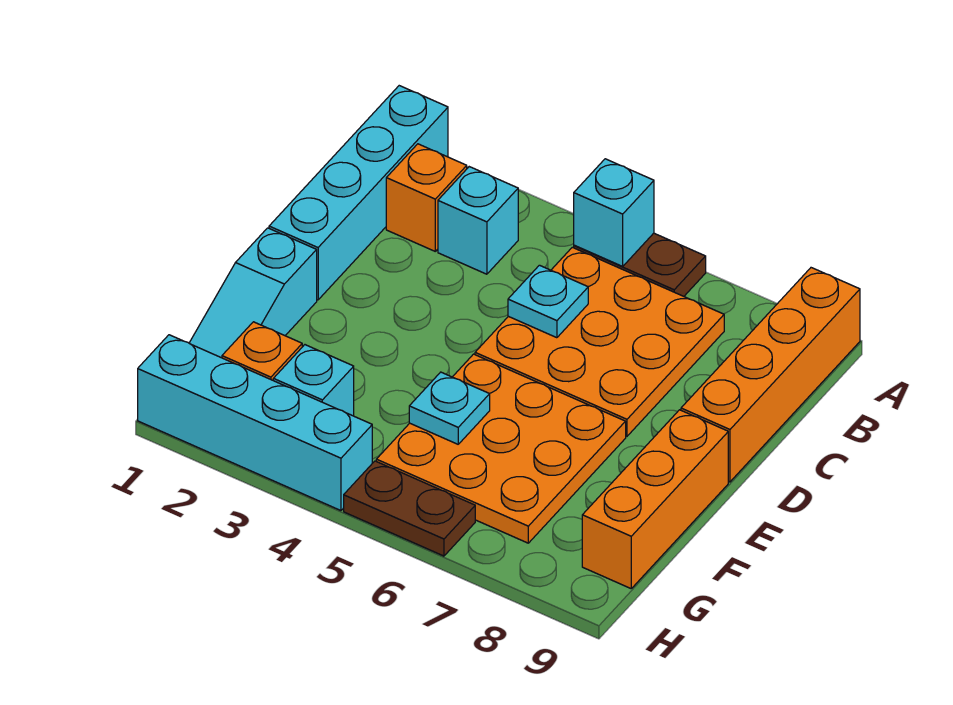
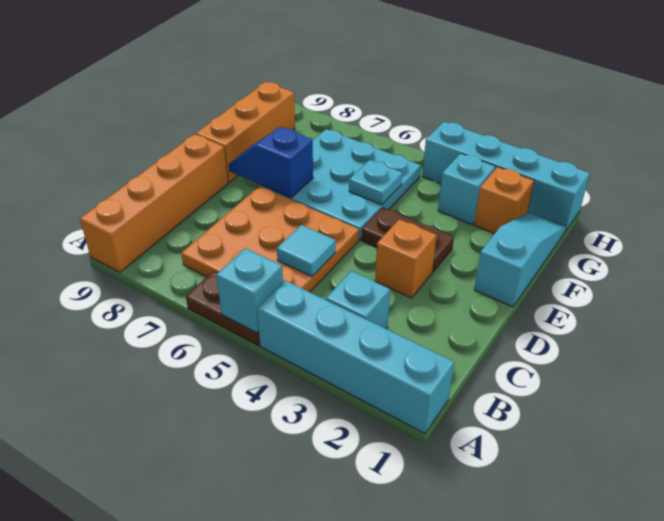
cyan 1x4 brick [269,86,448,300] -> cyan 1x4 brick turned to [257,280,454,433]
orange 1x1 brick [386,144,467,251] -> orange 1x1 brick moved to [375,219,437,298]
cyan 1x1 plate [508,265,588,338] -> cyan 1x1 tile [277,225,336,277]
orange 3x3 plate [376,354,626,543] -> cyan 3x3 plate [261,129,421,240]
none -> blue 1x2 slope [229,127,313,198]
brown 1x2 plate [344,461,475,556] -> brown 1x2 plate moved to [361,207,454,272]

